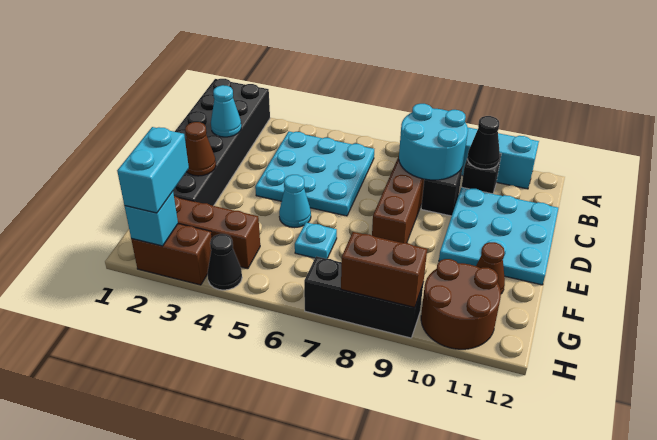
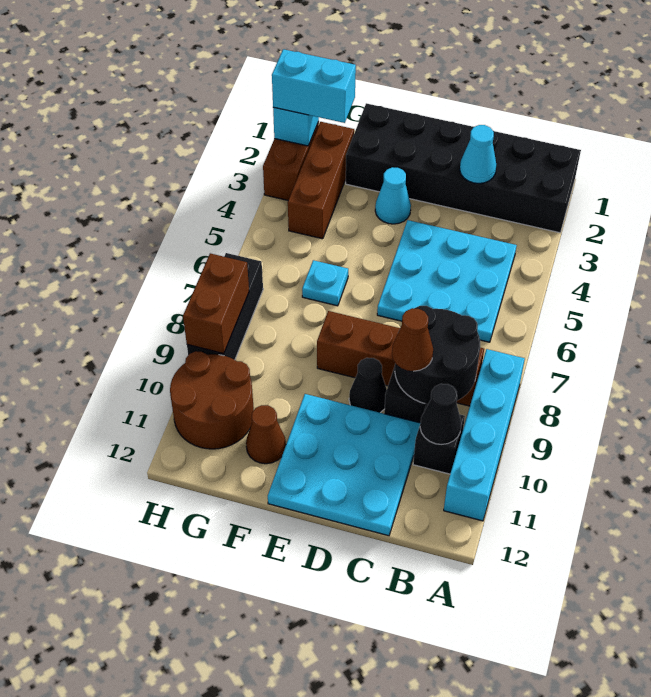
cyan 2x2 round brick [399,104,468,180] -> black 2x2 round brick [395,306,480,404]
brown 1x1 cone [185,122,216,176] -> brown 1x1 cone moved to [392,308,433,371]
cyan 1x1 cone [279,175,311,228] -> cyan 1x1 cone moved to [375,167,411,224]
black 1x1 cone [208,234,242,290] -> black 1x1 cone moved to [349,358,387,413]

